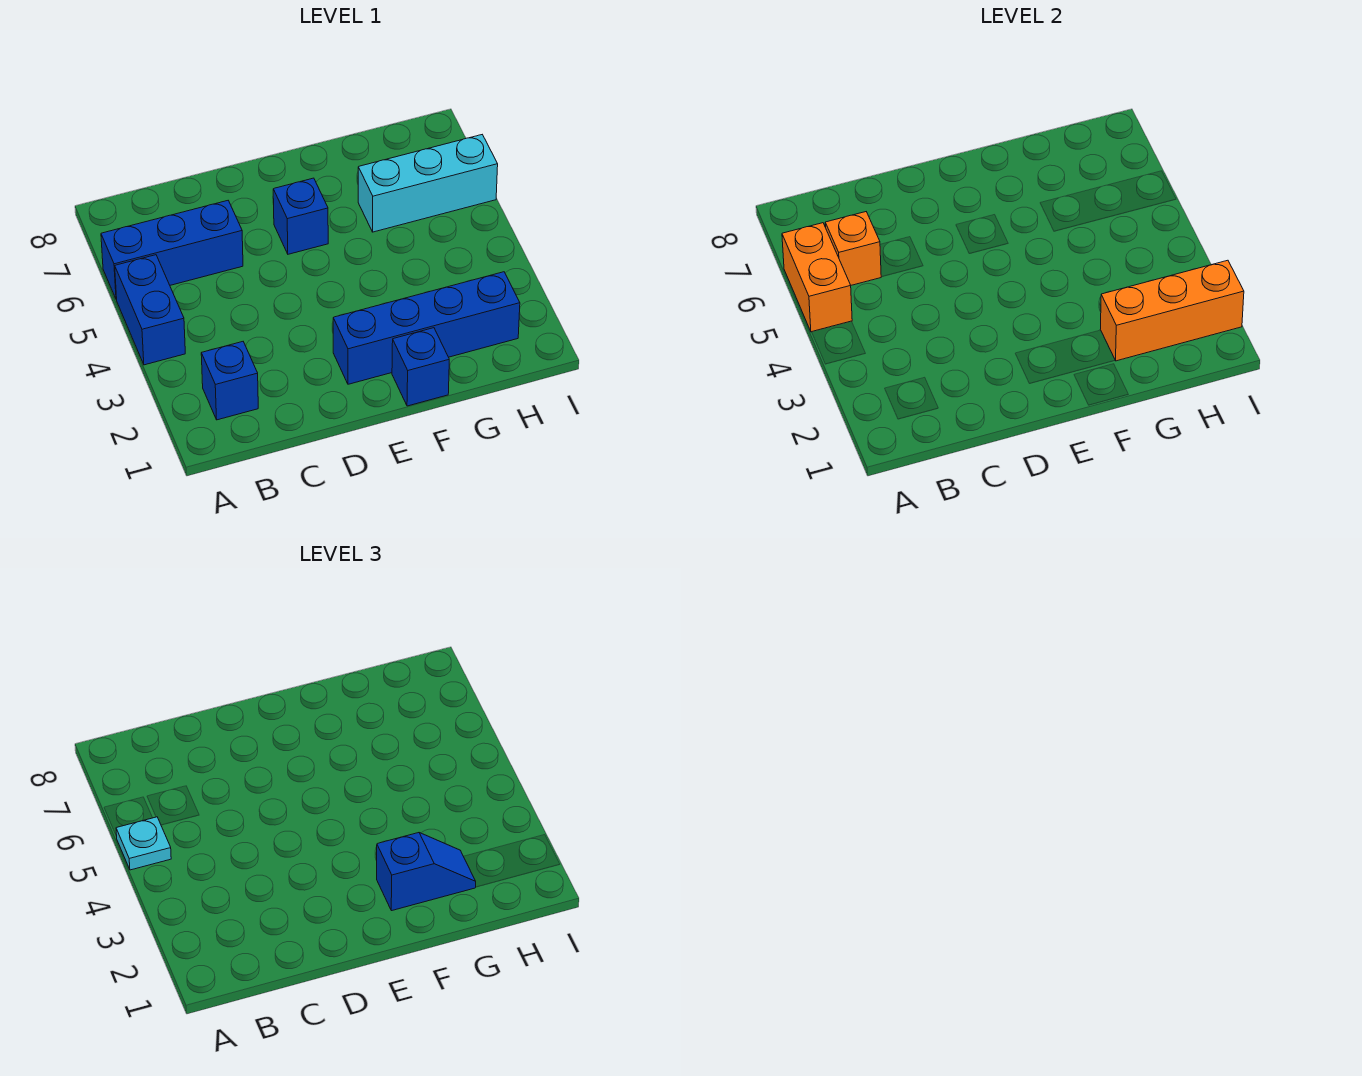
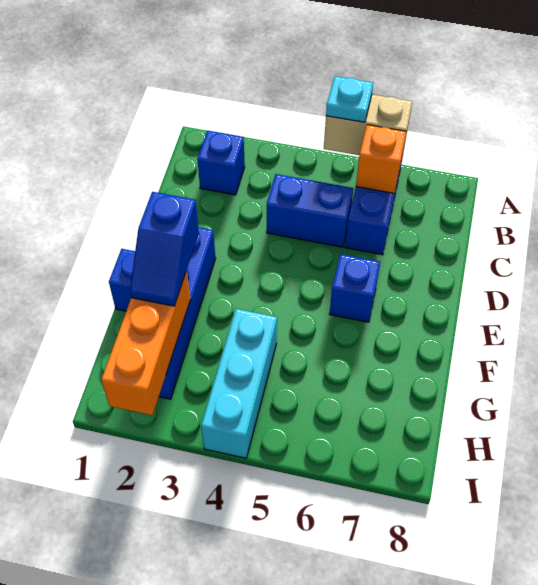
blue 1x2 brick [115,255,185,365] -> blue 1x2 brick moved to [267,174,353,247]
orange 1x2 brick [782,223,852,332] -> tan 1x2 brick [324,95,412,155]
cyan 1x3 brick [358,135,498,232] -> cyan 1x3 brick moved to [201,309,277,458]

